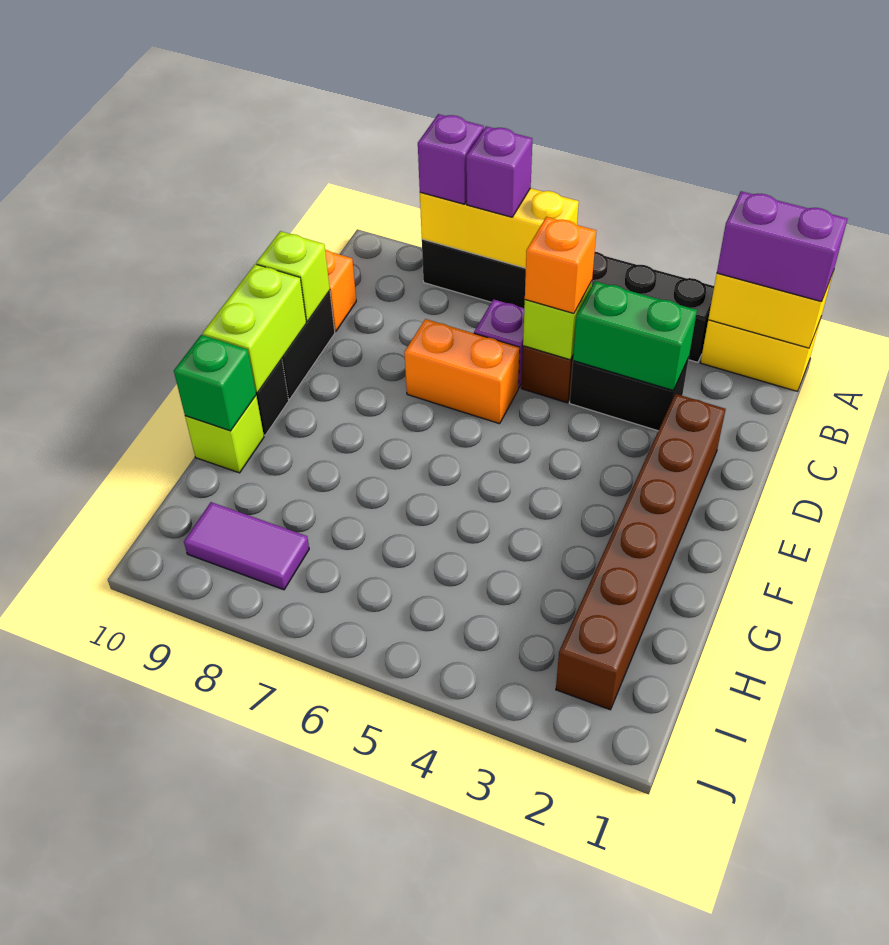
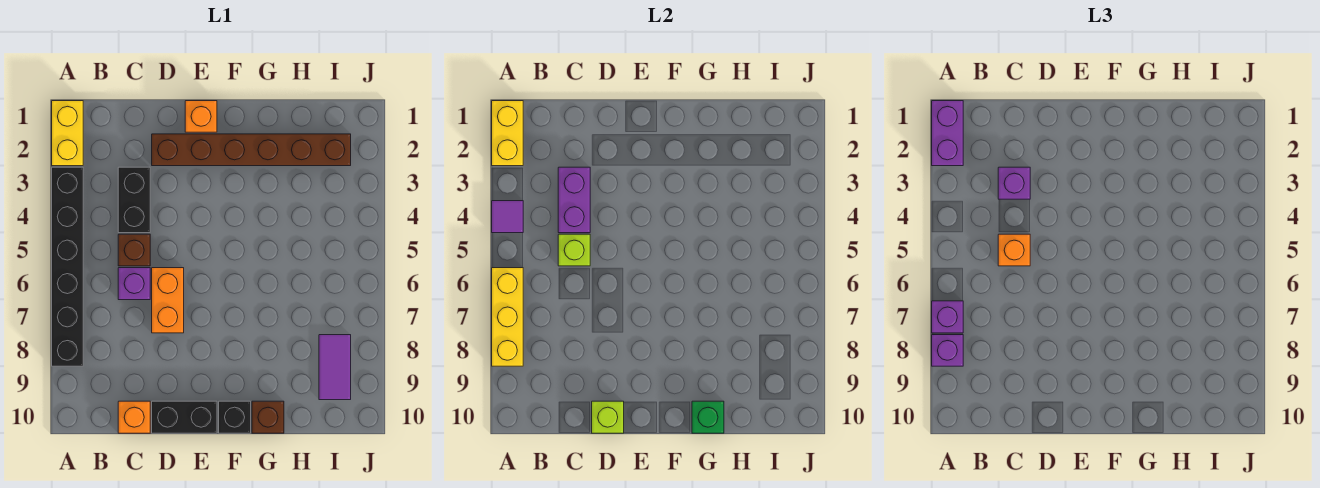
none -> purple 1x1 tile [492,201,523,233]
green 1x2 brick [573,281,697,391] -> purple 1x2 brick [558,167,590,233]
none -> purple 1x1 brick [998,167,1030,199]
none -> orange 1x1 brick [185,101,217,132]
lime 1x2 brick [203,264,306,393] -> none
lime 1x1 brick [185,396,264,473] -> brown 1x1 brick [252,401,284,433]

